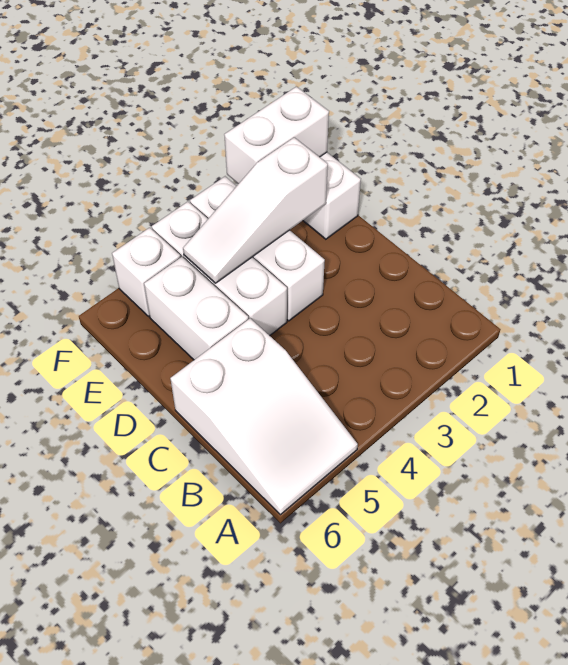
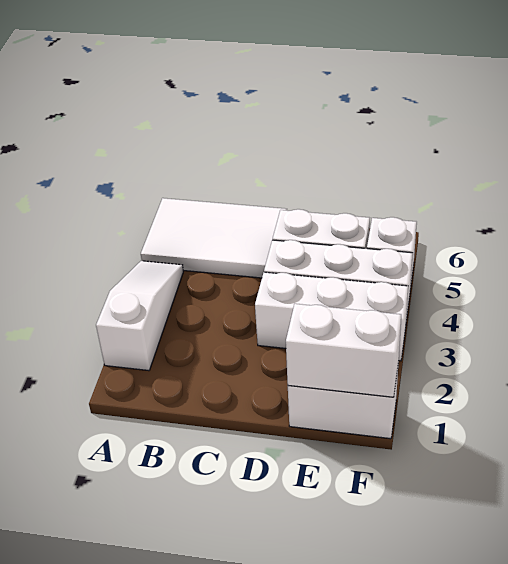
white 2x3 slope [170,318,358,515] -> white 2x3 tile [141,198,287,278]
white 1x3 slope [183,137,328,283] -> white 1x3 slope moved to [96,261,183,371]
white 1x2 brick [224,87,329,184] -> white 1x2 brick turned to [286,304,401,397]

